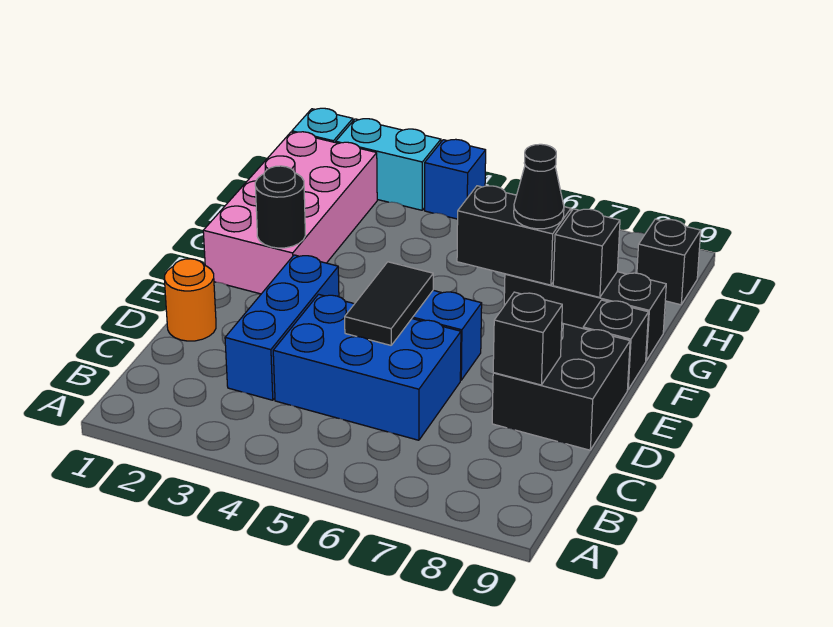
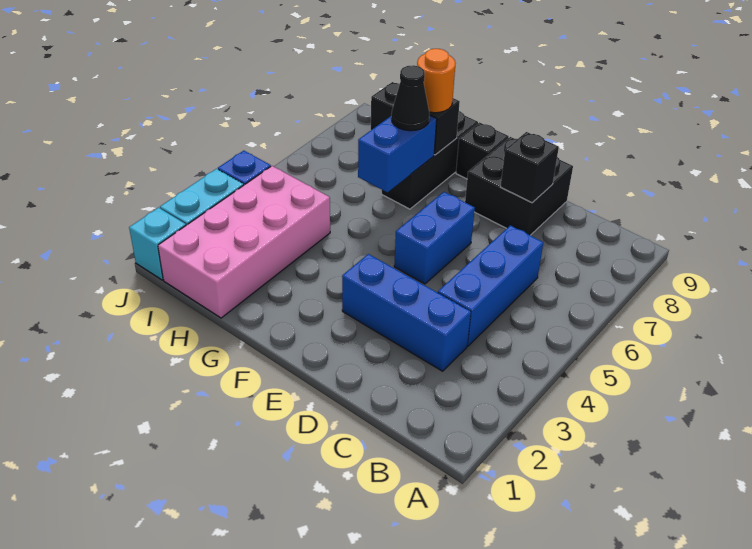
blue 2x3 brick [273,294,461,440] -> blue 1x3 brick [438,225,543,346]
orange 1x1 round brick [164,259,216,341] -> orange 1x1 round brick moved to [417,49,455,113]
black 1x2 tile [345,262,433,345] -> none
pink 2x4 brick [203,132,377,294] -> pink 2x4 brick turned to [158,166,330,318]
black 1x1 round brick [255,166,305,248] -> none
black 1x2 brick [457,186,571,285] -> blue 1x2 brick [358,115,437,192]

